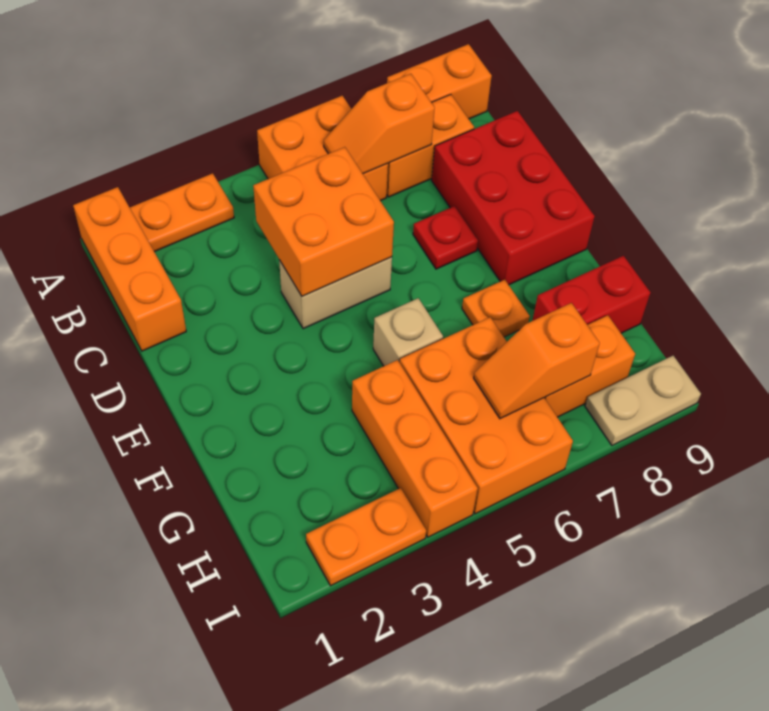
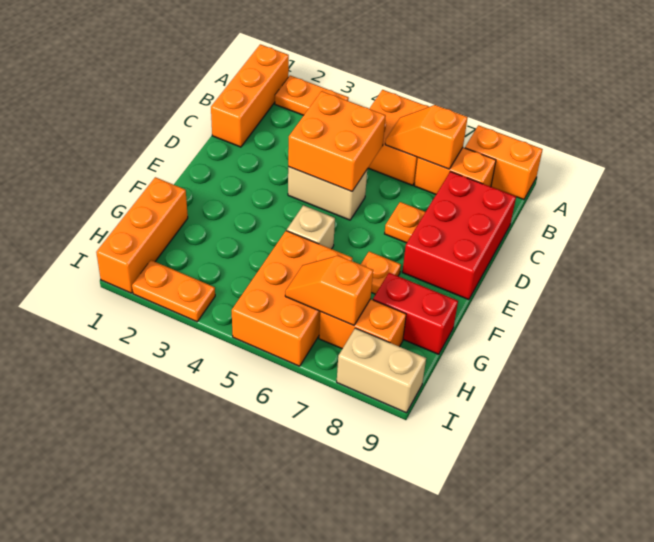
red 1x1 plate [413,206,478,269] -> orange 1x1 plate [385,202,425,243]
orange 1x3 brick [352,360,478,537] -> orange 1x3 brick moved to [96,177,188,293]
tan 1x2 plate [585,356,701,445] -> tan 1x2 brick [337,328,426,413]

